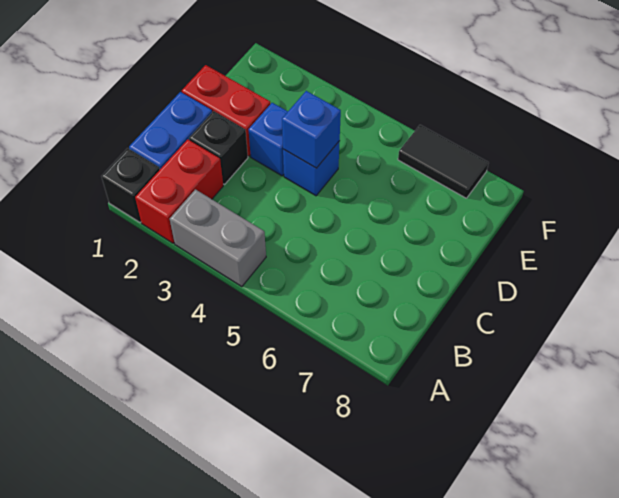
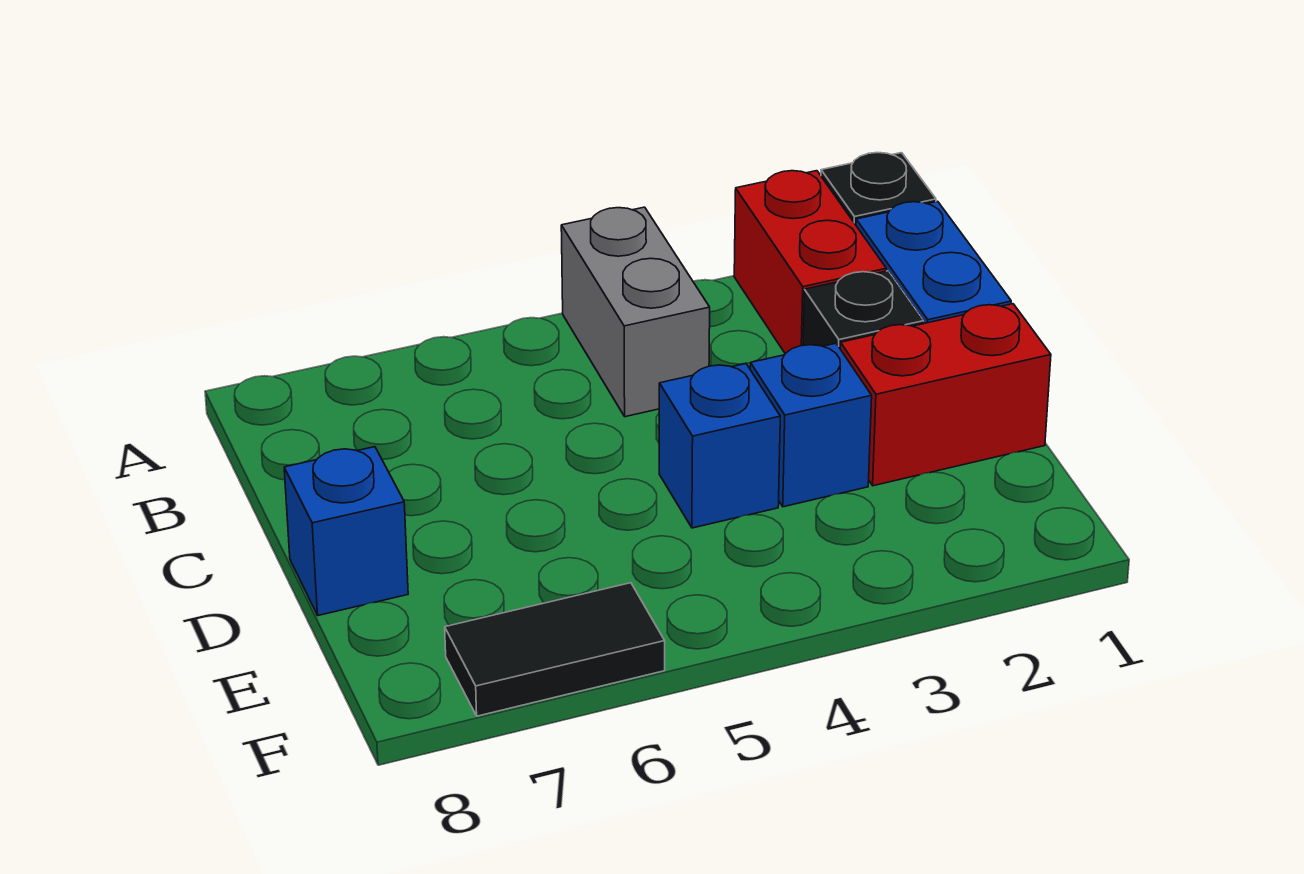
grey 1x2 brick [170,189,266,287] -> grey 1x2 brick turned to [561,207,710,417]
blue 1x1 brick [282,91,341,168] -> blue 1x1 brick moved to [284,447,408,615]

